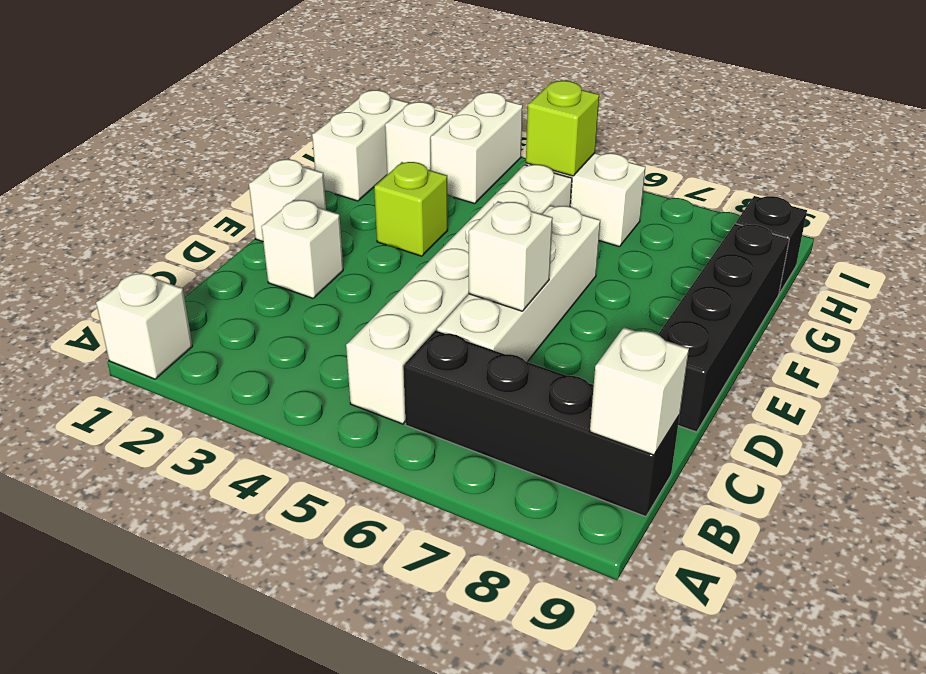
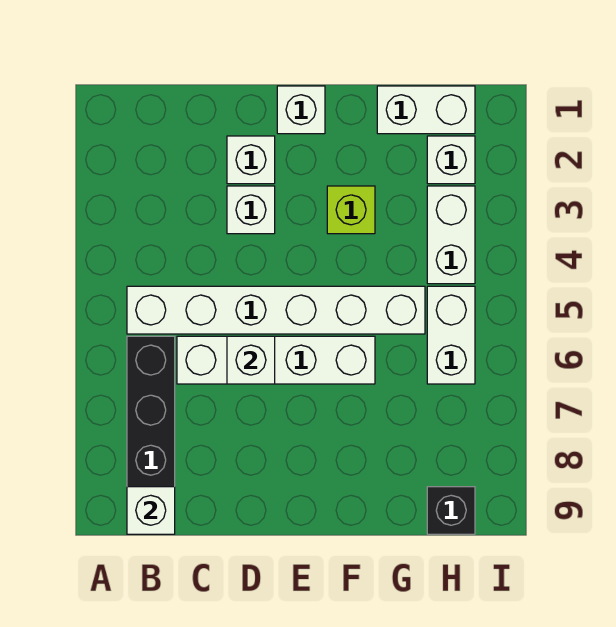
white 1x1 brick [96,272,193,379] -> white 1x1 brick moved to [227,186,275,234]
black 1x4 brick [658,224,789,432] -> none
white 1x2 brick [431,92,523,204] -> white 1x2 brick turned to [427,186,475,284]
lime 1x1 brick [526,81,599,176] -> none

